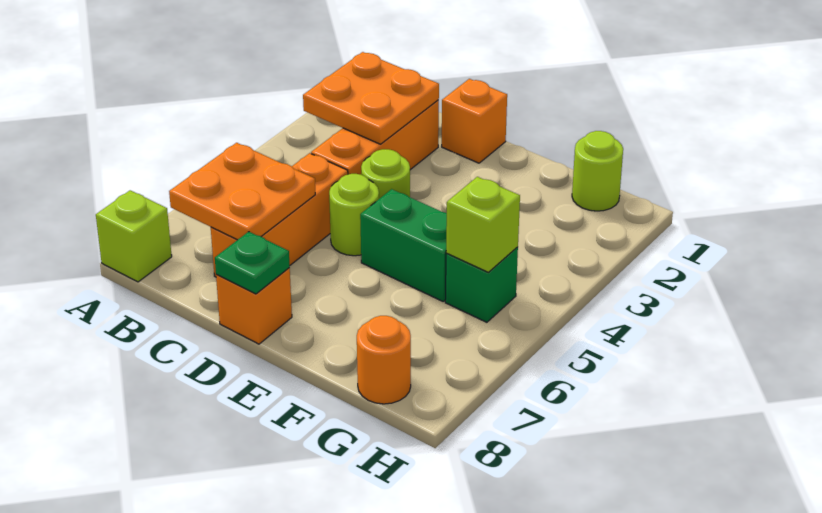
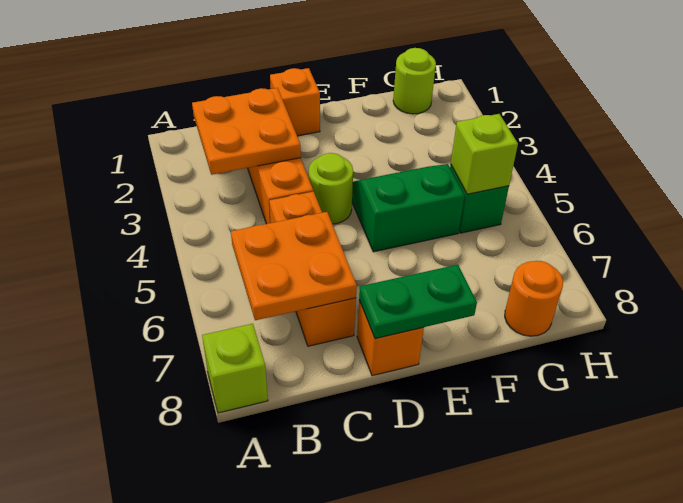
lime 1x1 round brick [329,174,379,256] -> none
green 1x1 plate [215,232,290,294] -> green 1x2 plate [359,265,477,339]

